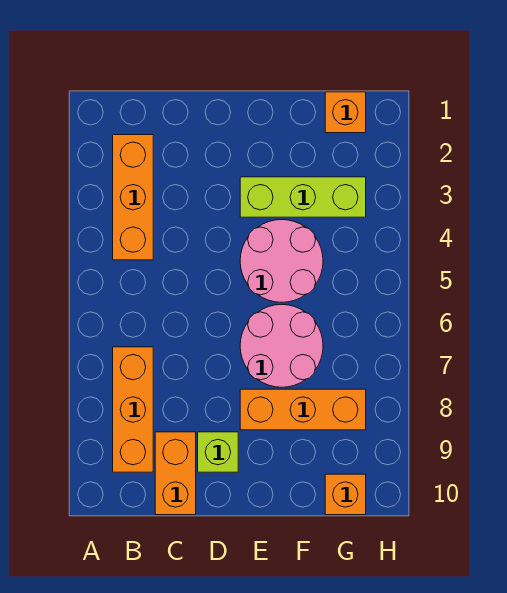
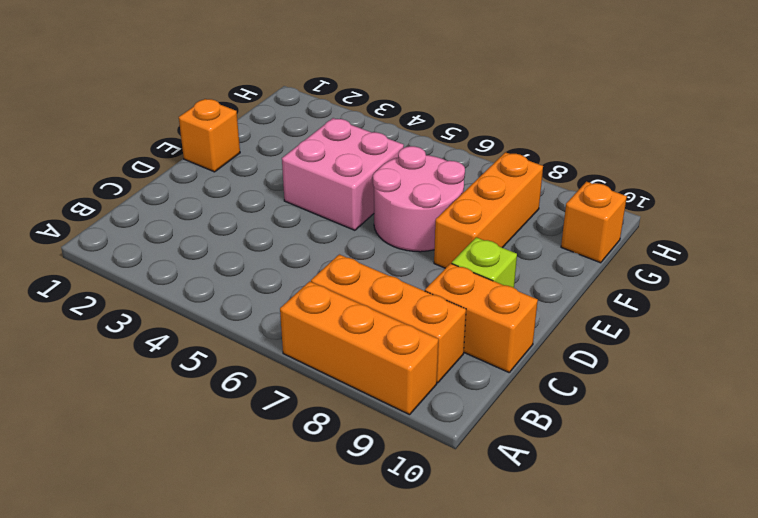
orange 1x3 brick [113,135,153,260] -> orange 1x3 brick moved to [280,281,439,415]
lime 1x3 brick [240,177,366,217] -> none
pink 2x2 round brick [240,220,323,302] -> pink 2x2 brick [282,118,404,230]
orange 1x1 brick [325,92,366,133] -> orange 1x1 brick moved to [179,99,240,172]

